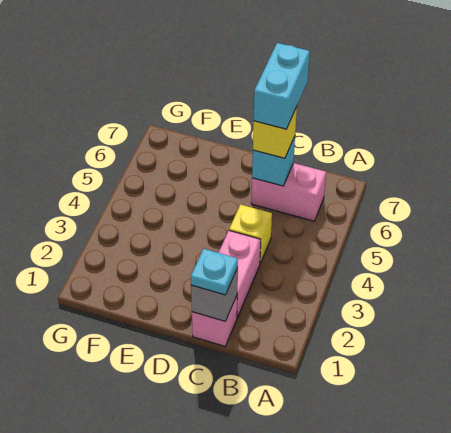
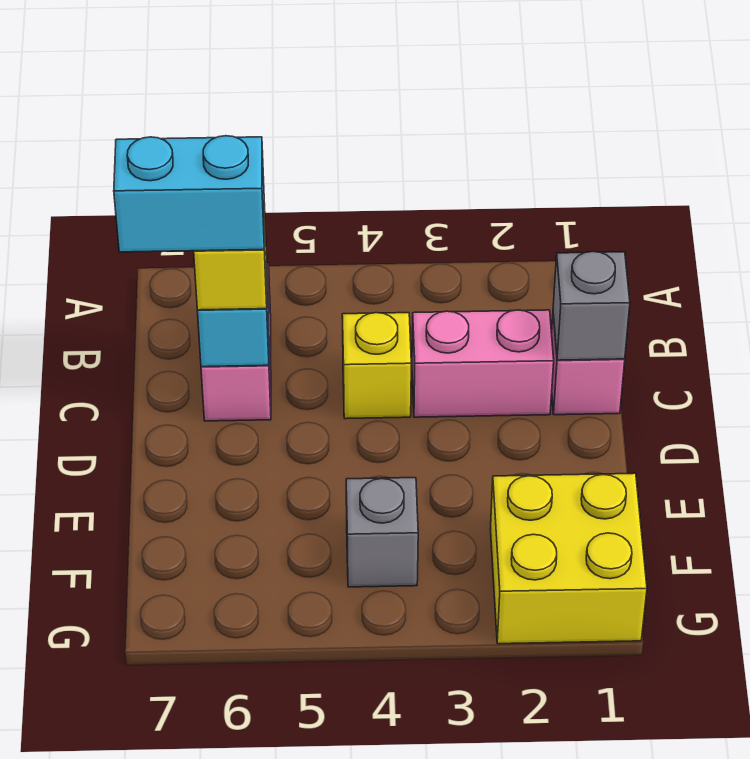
cyan 1x1 plate [191,249,238,295] -> none
none -> yellow 2x2 brick [491,473,647,644]
none -> grey 1x1 brick [346,478,418,587]

